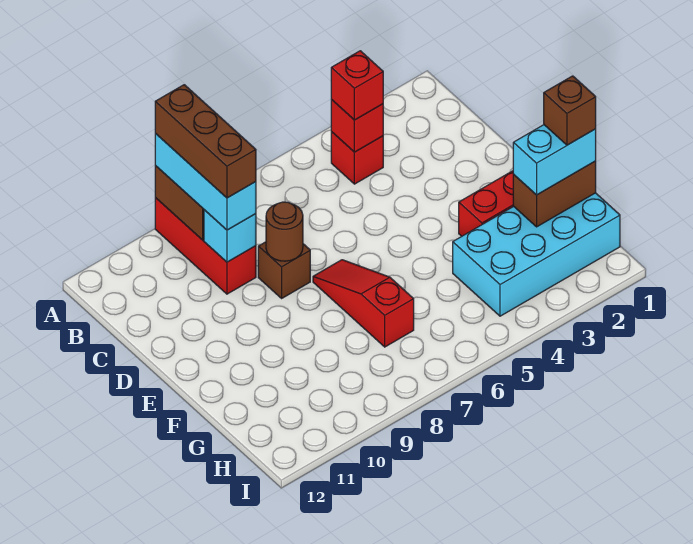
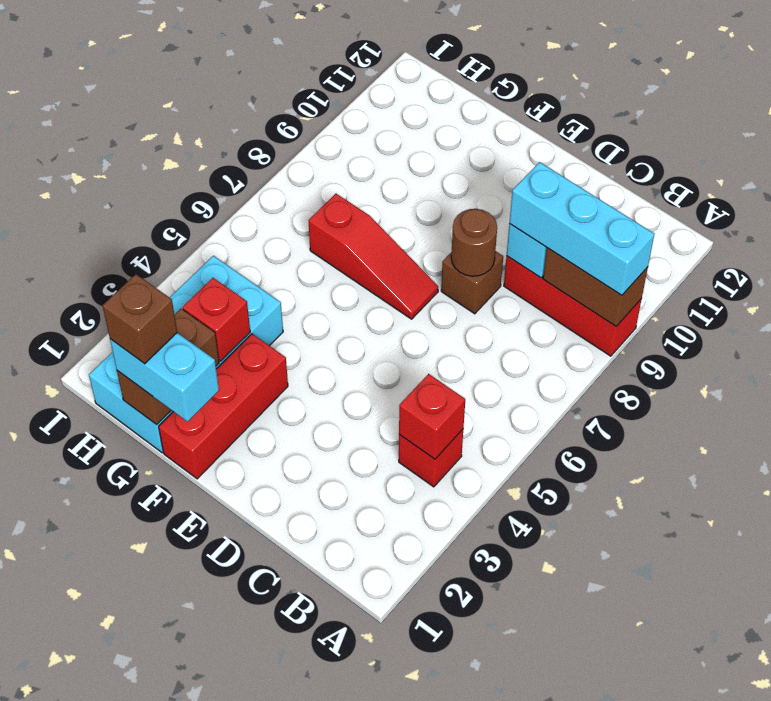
brown 1x3 brick [155,85,256,198] -> none
red 1x1 brick [331,51,383,120] -> red 1x1 brick moved to [183,278,250,361]
cyan 1x2 brick [513,125,596,195] -> cyan 1x2 brick turned to [110,333,219,422]

